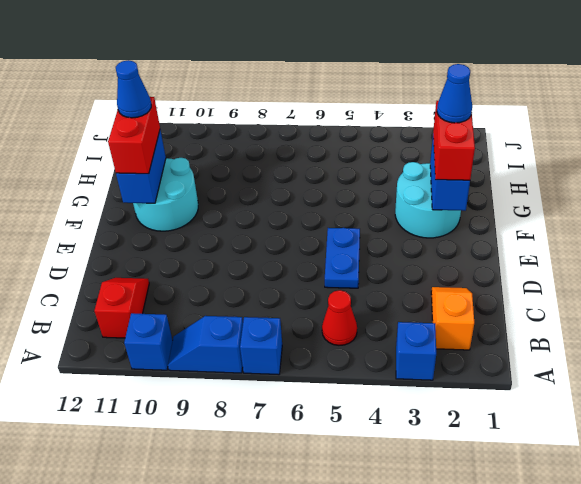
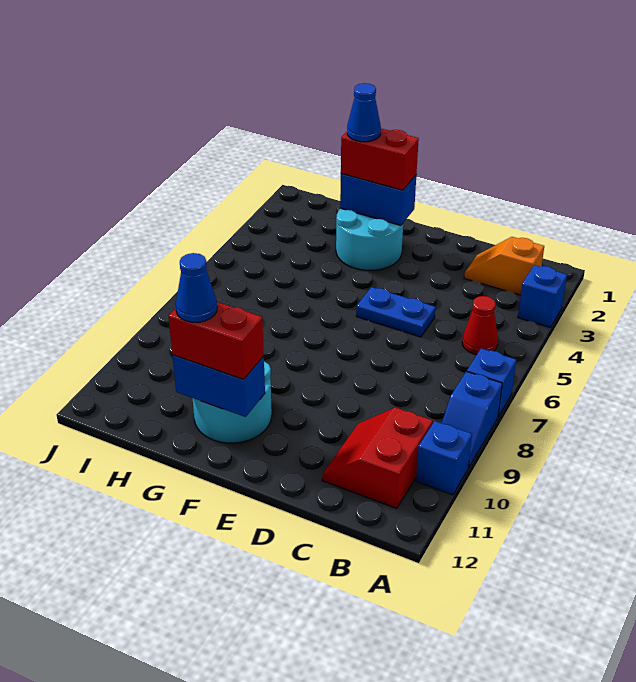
red 1x2 slope [94,278,149,338] -> red 2x2 slope [322,407,433,508]

